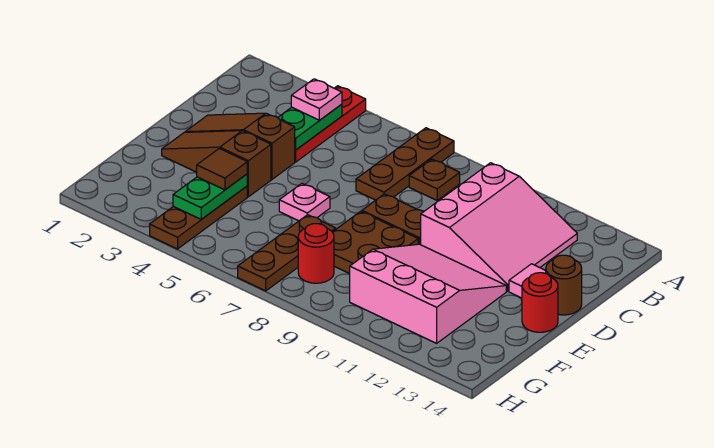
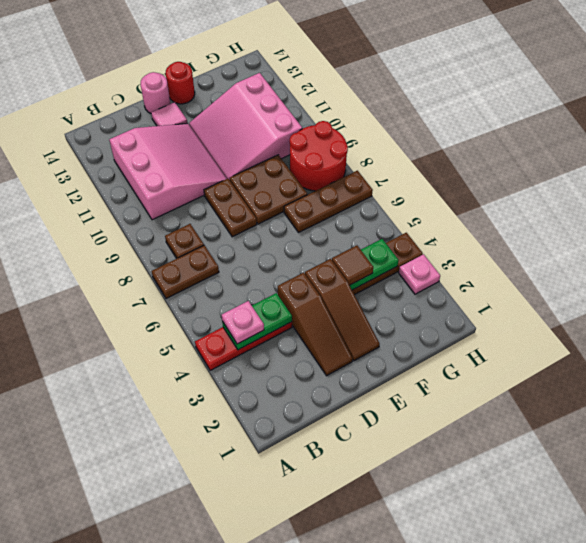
brown 1x3 plate [356,128,454,200] -> brown 1x2 plate [152,245,219,299]
pink 3x3 slope [421,163,577,291] -> pink 3x3 slope turned to [109,123,227,220]
brown 1x1 round brick [546,255,582,315] -> pink 1x1 round brick [141,72,170,113]
pink 1x1 plate [279,184,330,221] -> pink 1x1 plate moved to [399,254,440,294]
red 1x1 round brick [298,224,334,283] -> red 2x2 round brick [290,121,348,191]

